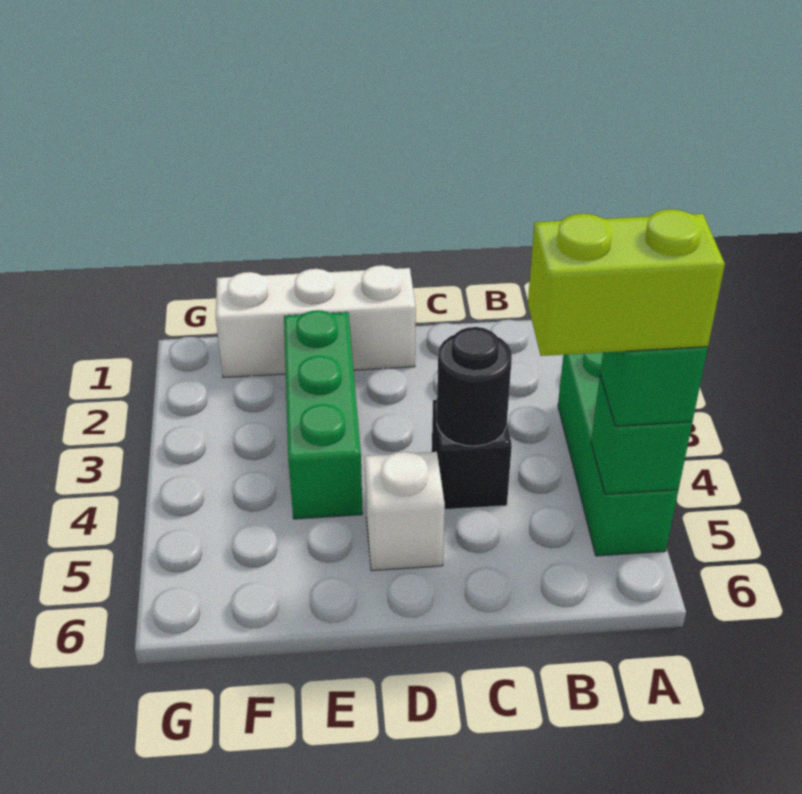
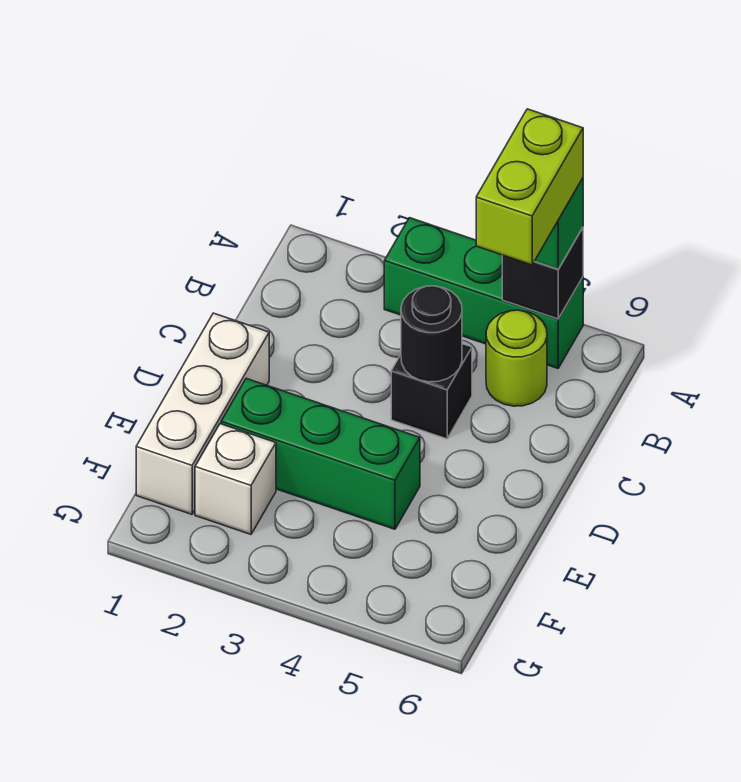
green 1x1 brick [591,376,692,494] -> black 1x1 brick [502,228,583,319]
none -> lime 1x1 round brick [486,310,547,406]
white 1x1 brick [365,452,445,571] -> white 1x1 brick moved to [195,424,276,534]

